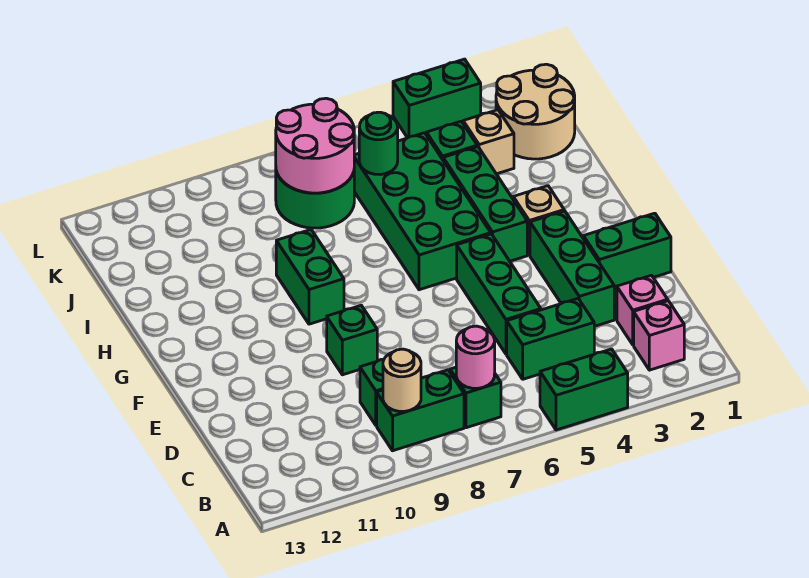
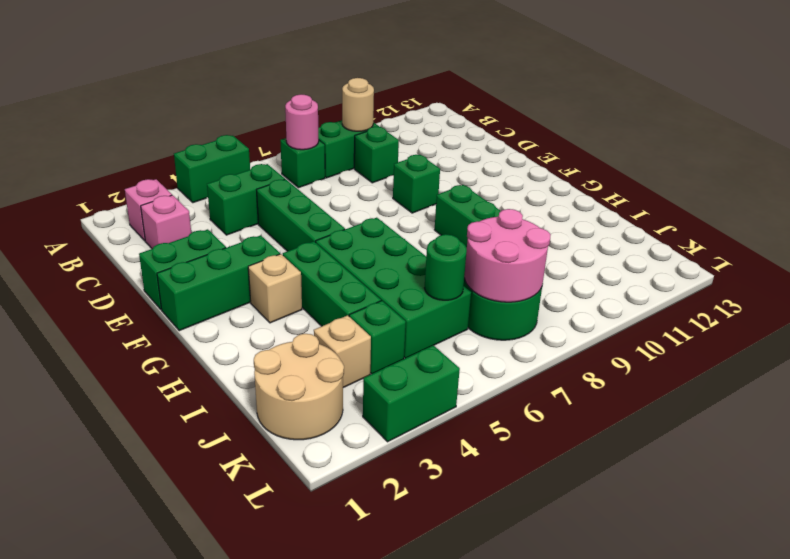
green 1x3 brick [530,211,614,326] -> green 1x3 brick turned to [157,235,280,331]

